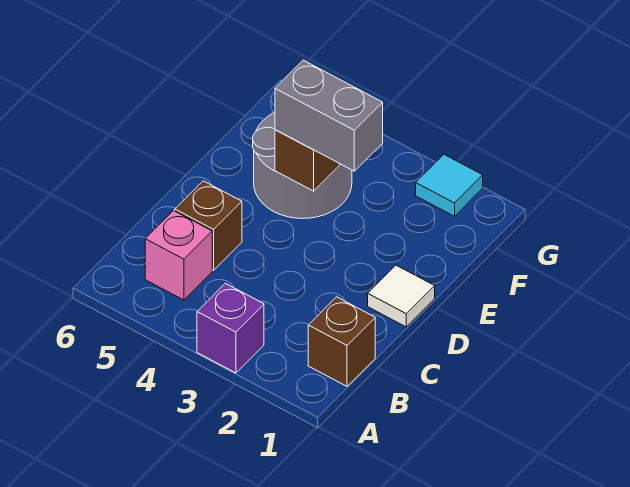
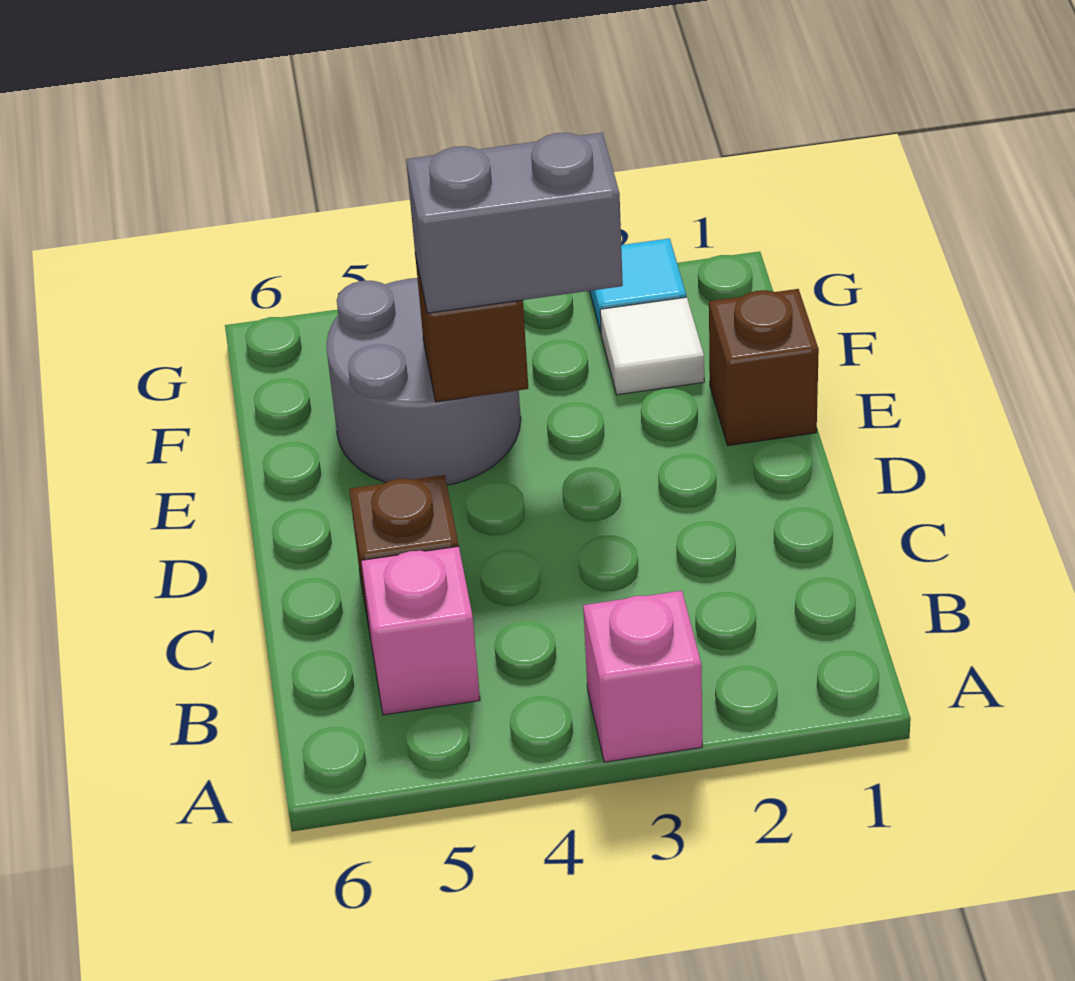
purple 1x1 brick [197,283,264,373] -> pink 1x1 brick [583,591,702,762]
brown 1x1 brick [308,297,375,386] -> brown 1x1 brick moved to [709,289,819,446]
white 1x1 tile [368,265,435,327] -> white 1x1 tile moved to [600,297,704,395]

